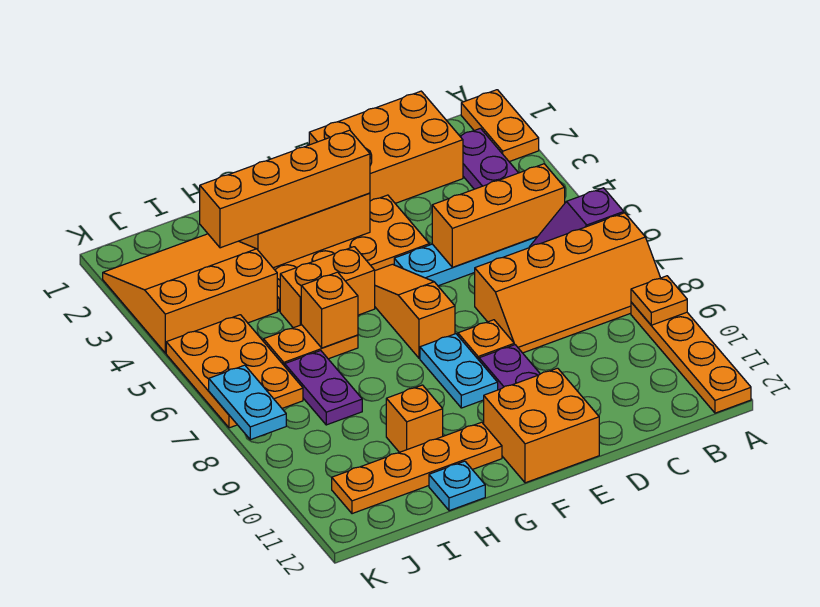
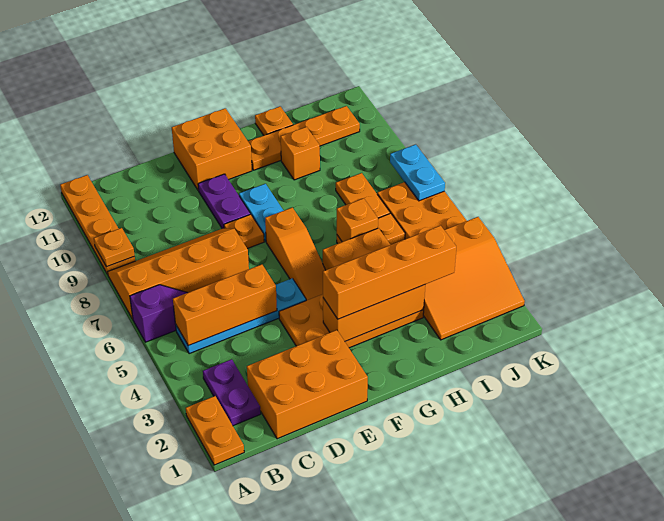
cyan 1x1 plate [429,461,485,511] -> orange 1x1 plate [255,107,293,135]
purple 1x2 plate [285,351,362,425] -> orange 1x2 plate [336,173,390,218]

